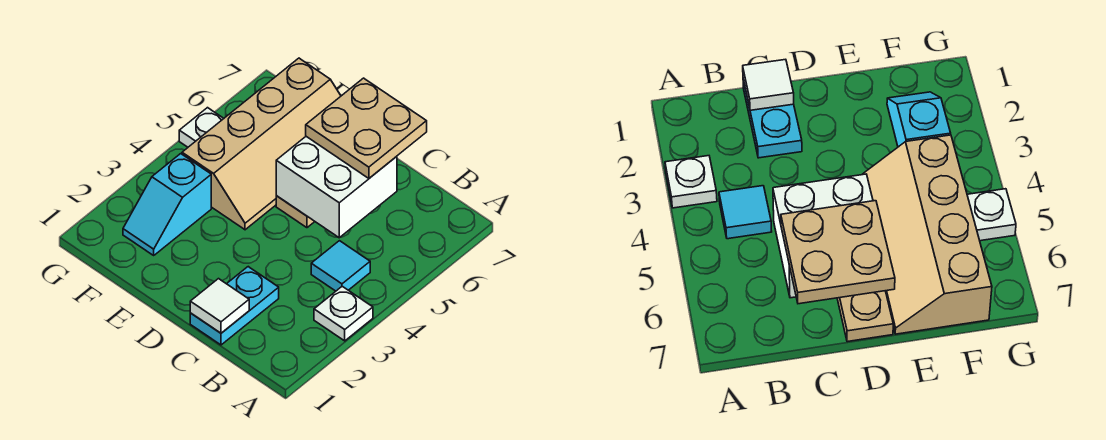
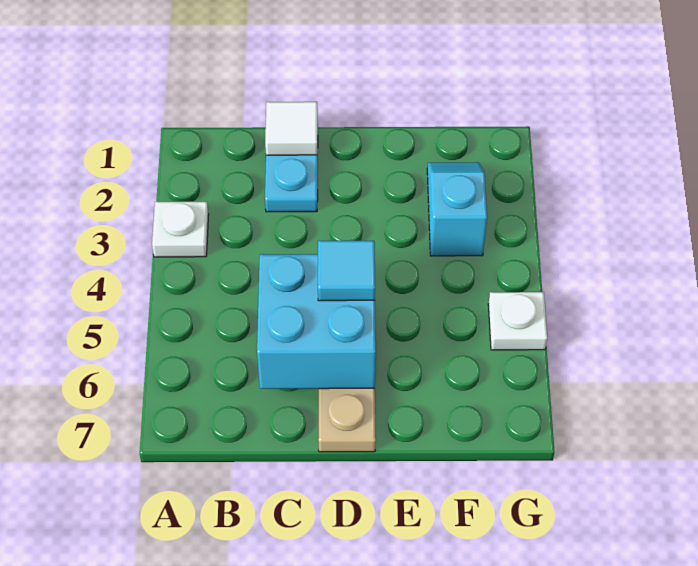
cyan 1x1 tile [311,241,370,291] -> cyan 1x1 tile moved to [318,241,375,301]
white 2x2 brick [276,137,397,238] -> cyan 2x2 brick [257,254,376,389]
tan 2x2 plate [306,78,427,178] -> none
tan 2x4 slope [182,58,341,230] -> none

